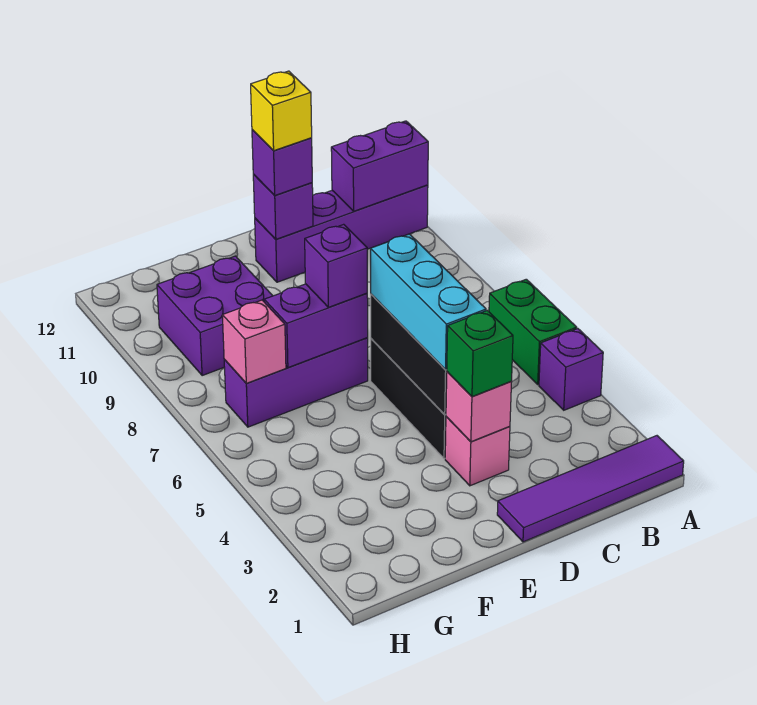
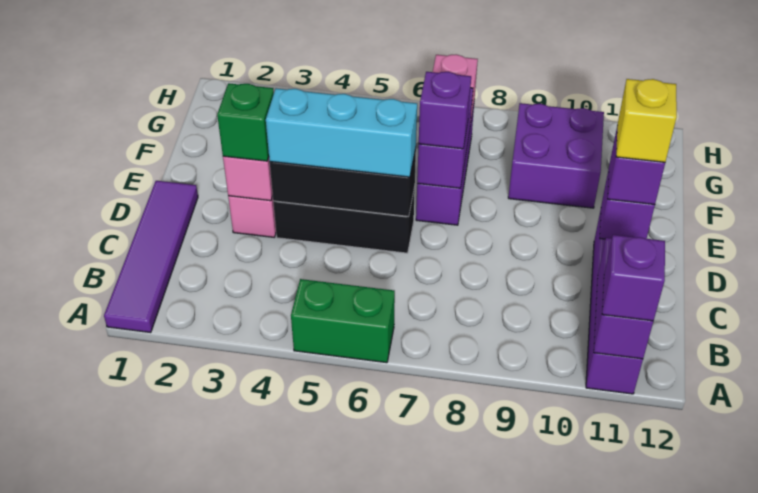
purple 1x1 brick [539,329,603,410] -> purple 1x1 brick moved to [602,235,665,321]

